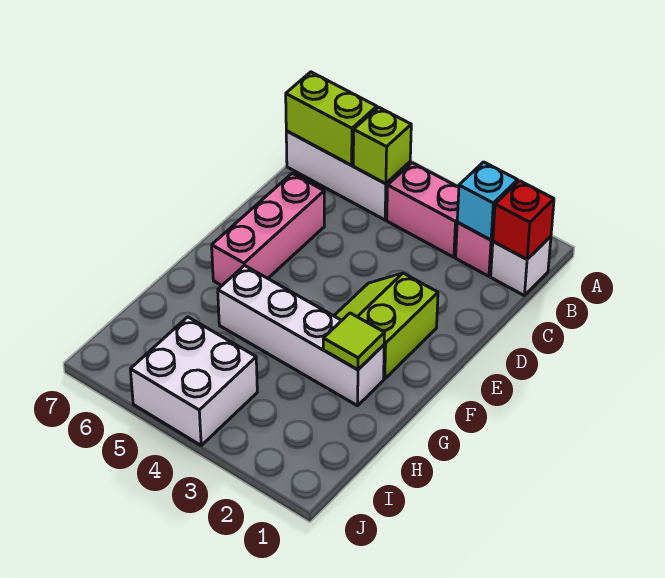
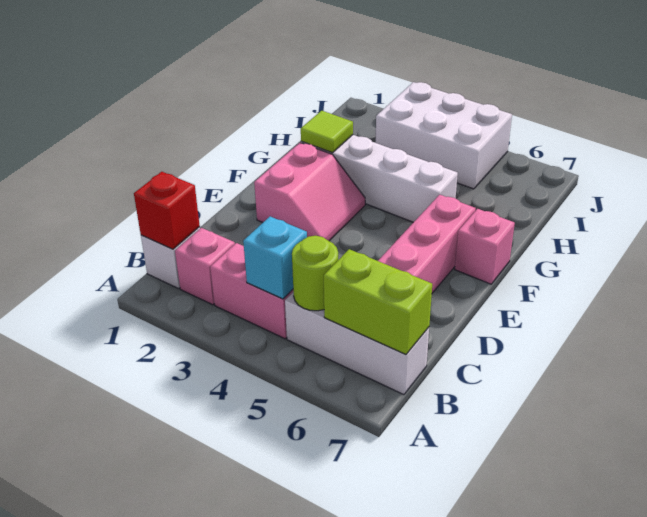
cyan 1x1 brick [457,162,518,240] -> cyan 1x1 brick moved to [243,216,307,299]
lime 1x1 brick [353,107,411,184] -> lime 1x1 round brick [292,236,338,311]
lime 2x2 slope [334,273,438,379] -> pink 2x2 slope [254,143,365,241]
none -> pink 1x1 brick [455,209,515,284]
white 2x2 brick [130,317,257,445] -> white 2x3 brick [376,82,512,189]

